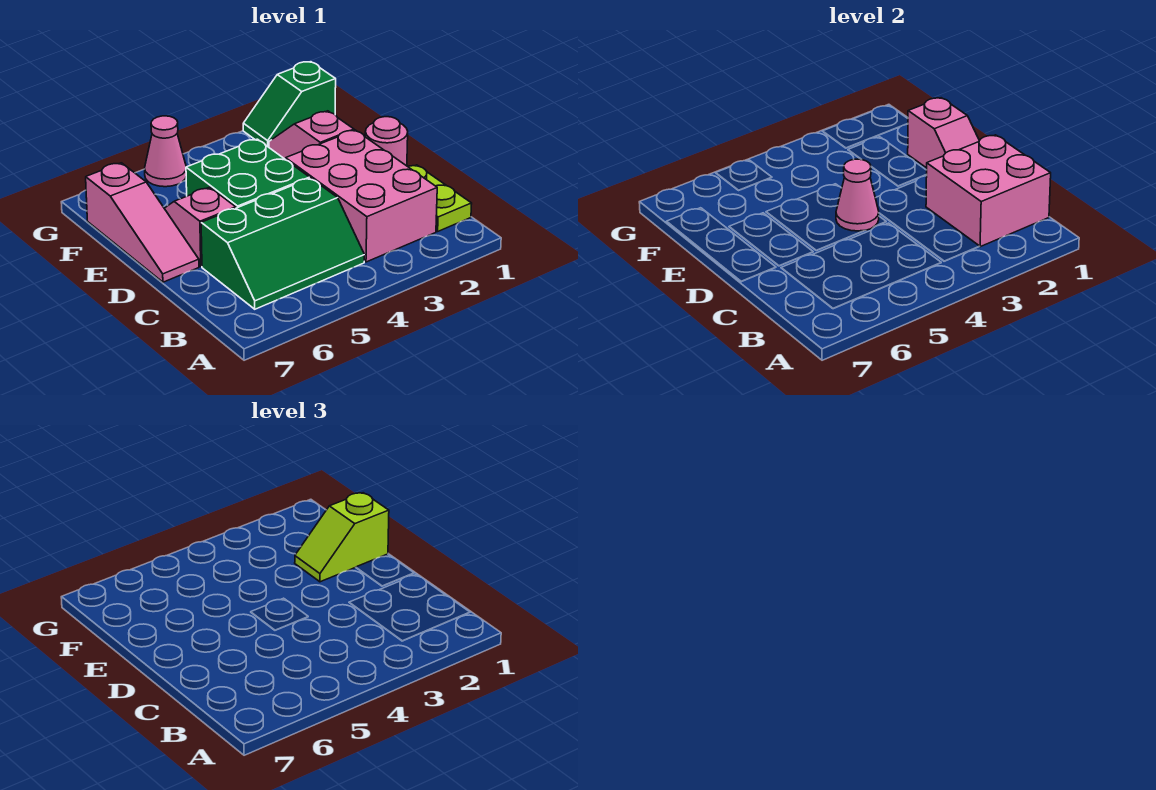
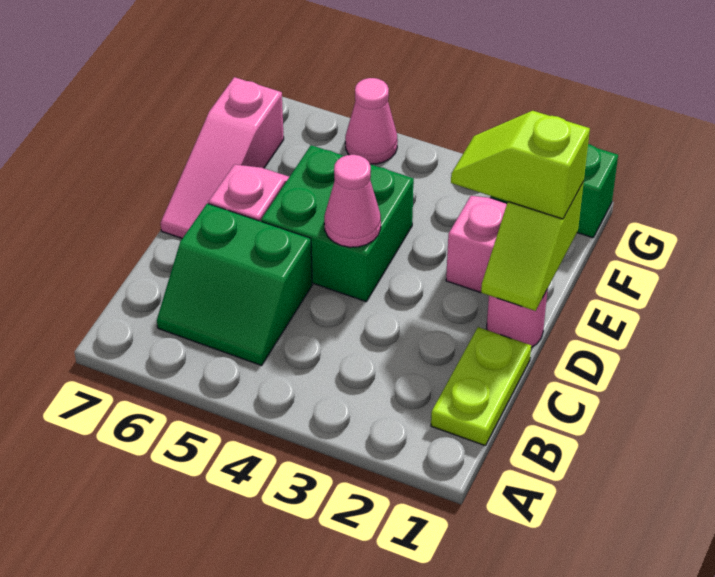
pink 2x2 brick [926,135,1051,247] -> none
pink 2x3 brick [286,130,437,262] -> none
green 2x3 slope [201,178,364,309] -> green 2x2 slope [157,203,312,365]
pink 1x2 slope [908,98,979,168] -> lime 1x2 slope [481,182,584,311]

